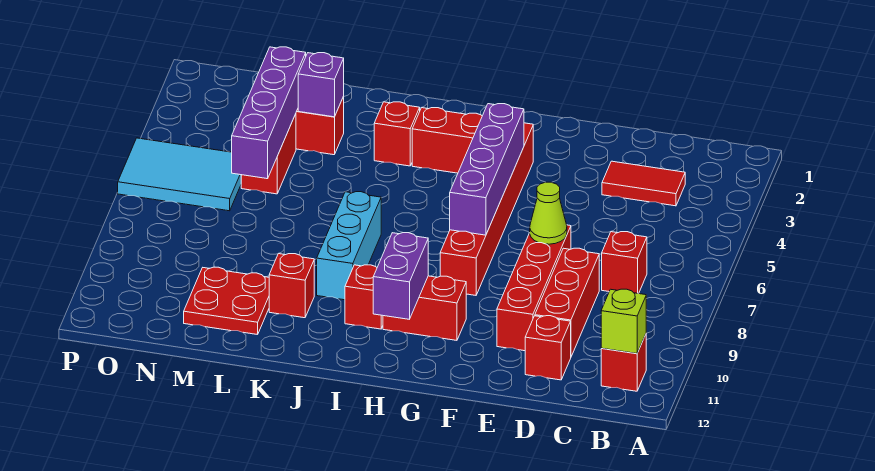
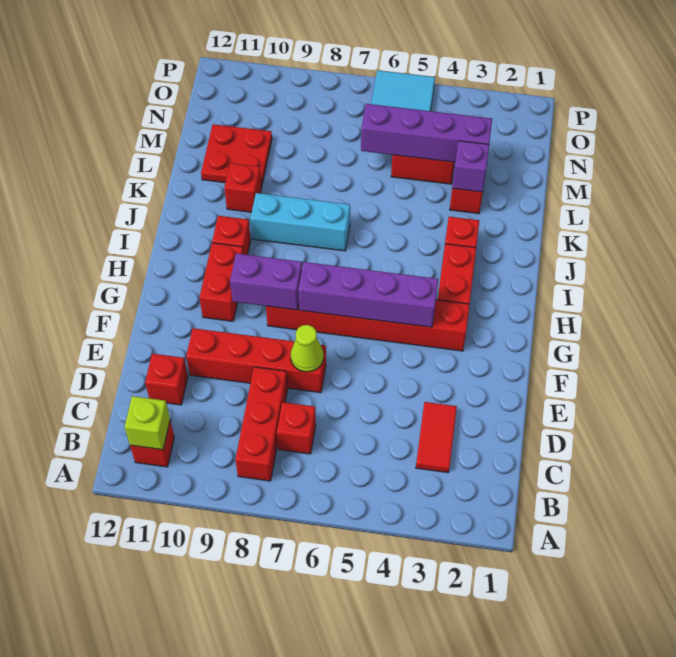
red 1x3 brick [535,248,599,356] -> red 1x3 brick turned to [235,367,288,481]
purple 1x2 brick [373,233,428,319] -> purple 1x2 brick moved to [230,253,302,310]

